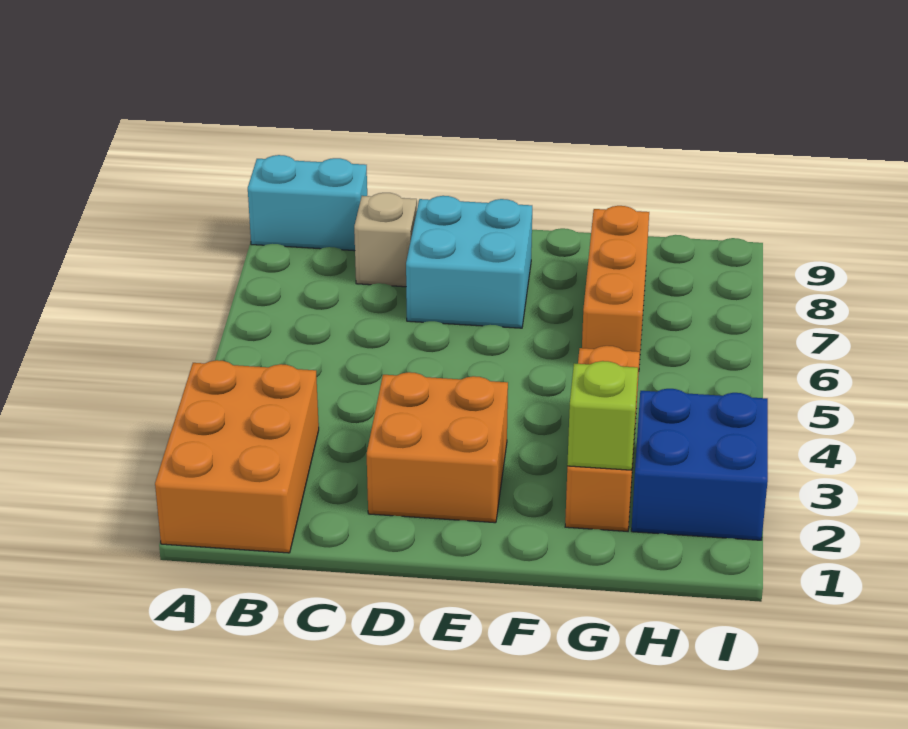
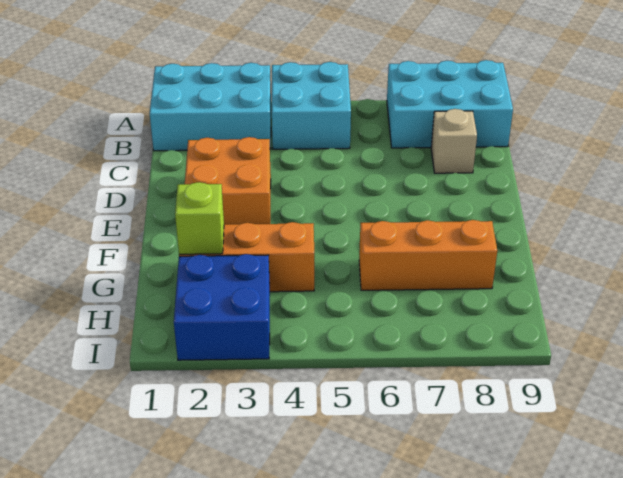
orange 2x3 brick [155,360,319,553] -> cyan 2x3 brick [150,63,271,151]
cyan 1x2 brick [248,155,367,251] -> cyan 2x3 brick [387,60,513,148]
cyan 2x2 brick [406,196,532,328] -> cyan 2x2 brick moved to [272,62,351,149]

